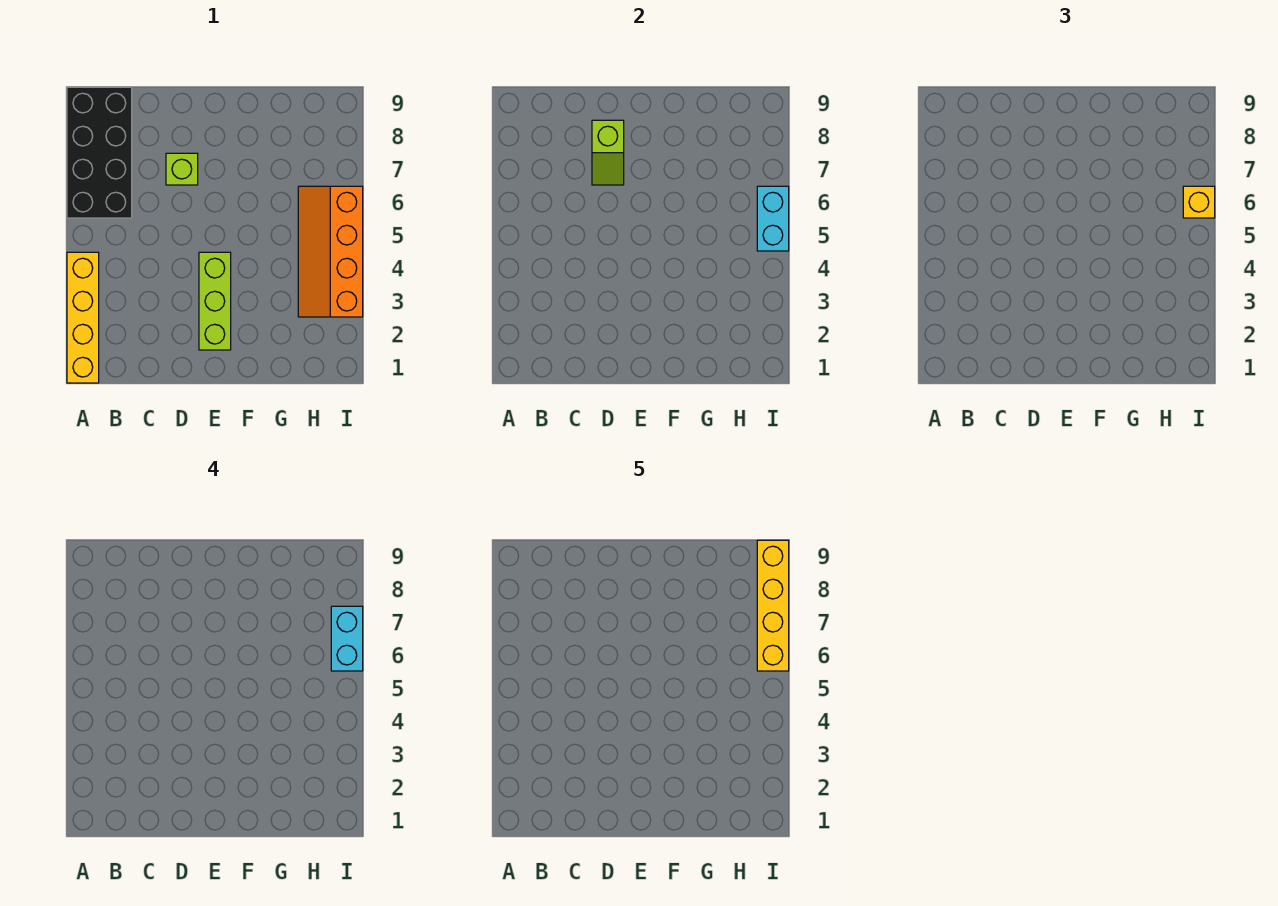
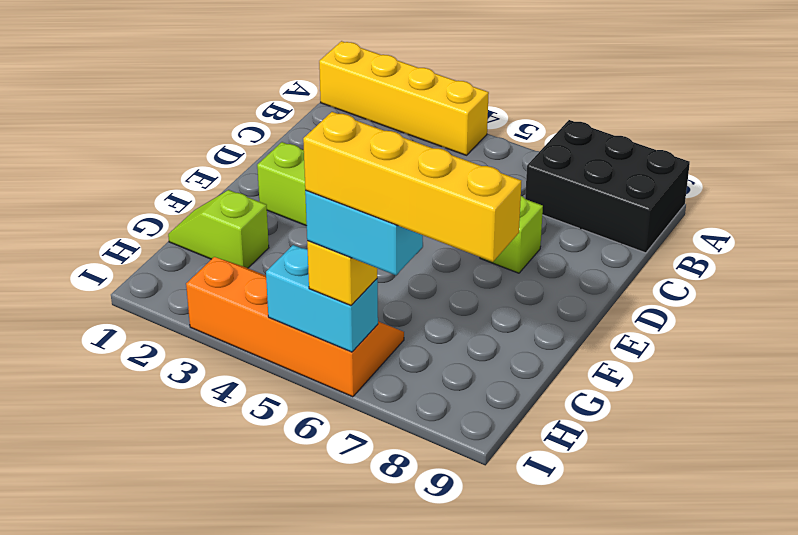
black 2x4 brick [67,87,132,218] -> black 2x3 brick [525,120,690,253]
lime 1x2 slope [592,120,624,185] -> lime 1x2 slope moved to [168,190,269,268]

